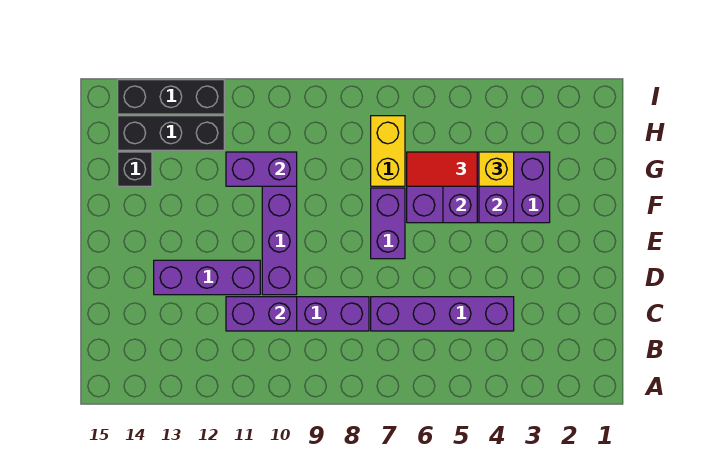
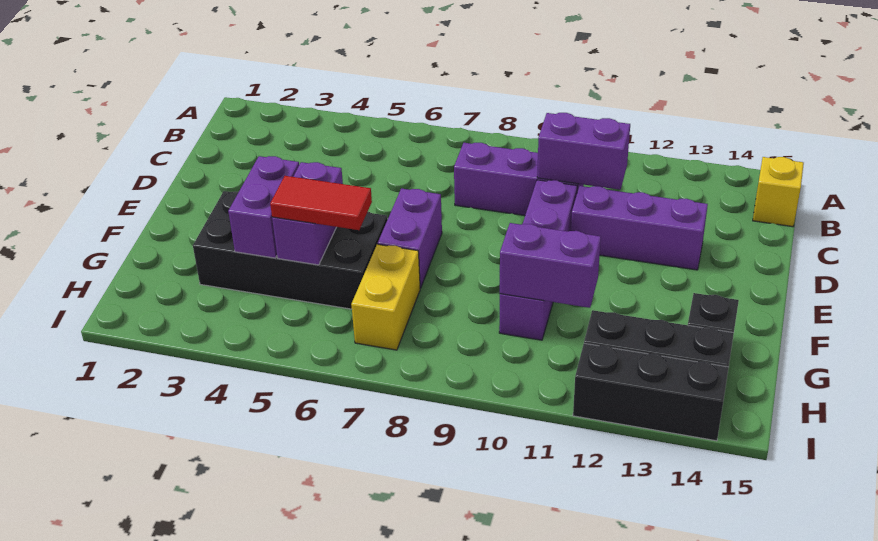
purple 1x4 brick [371,297,514,331] -> none
purple 2x4 brick [407,152,550,223] -> black 2x4 brick [193,191,388,309]
yellow 1x1 brick [479,152,514,186] -> yellow 1x1 brick moved to [753,157,804,227]

